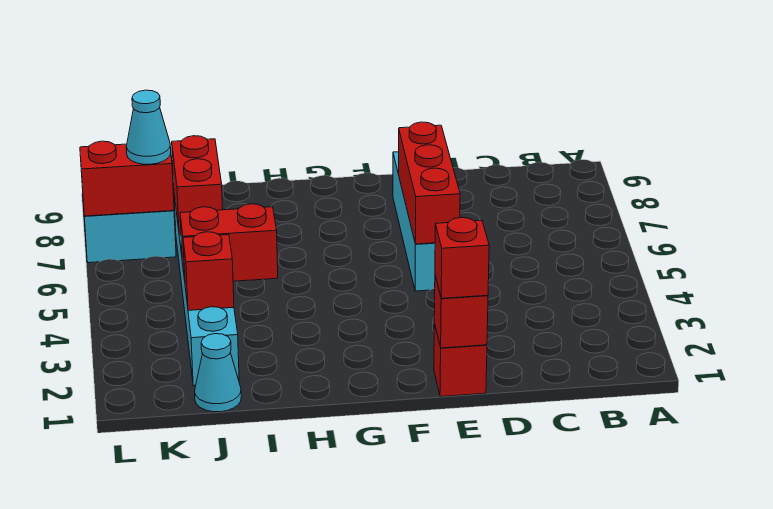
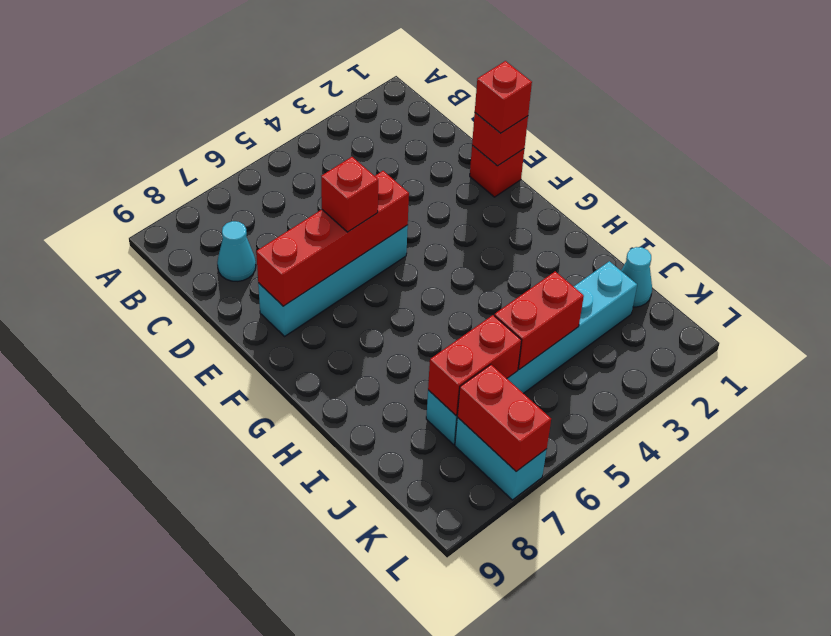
red 1x3 brick [398,122,460,244] -> red 1x4 brick [256,171,409,306]
red 1x2 brick [180,204,278,281] -> red 1x2 brick turned to [494,271,584,369]
red 1x1 brick [183,232,234,310] -> red 1x1 brick moved to [321,157,378,232]
cyan 1x1 cone [126,90,171,164] -> cyan 1x1 cone moved to [217,221,256,281]

